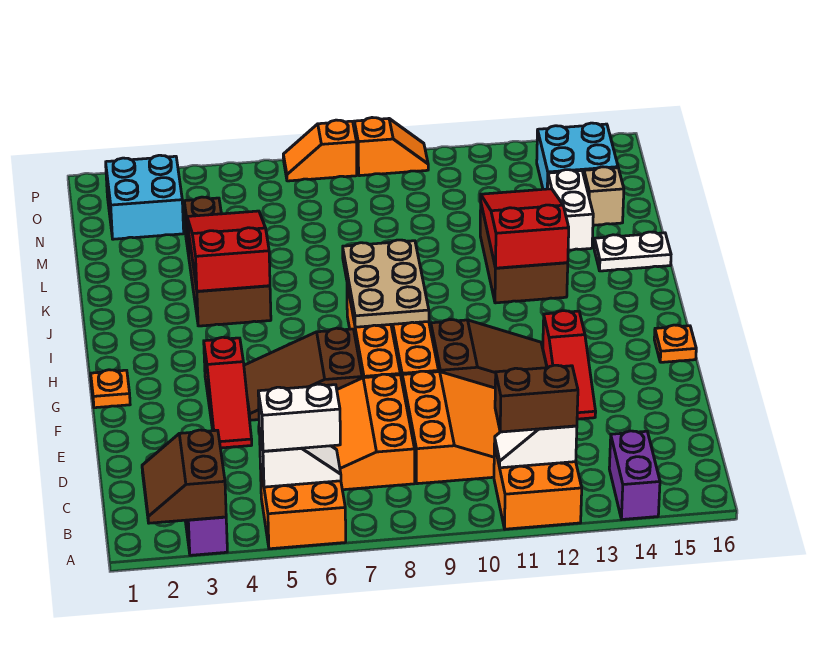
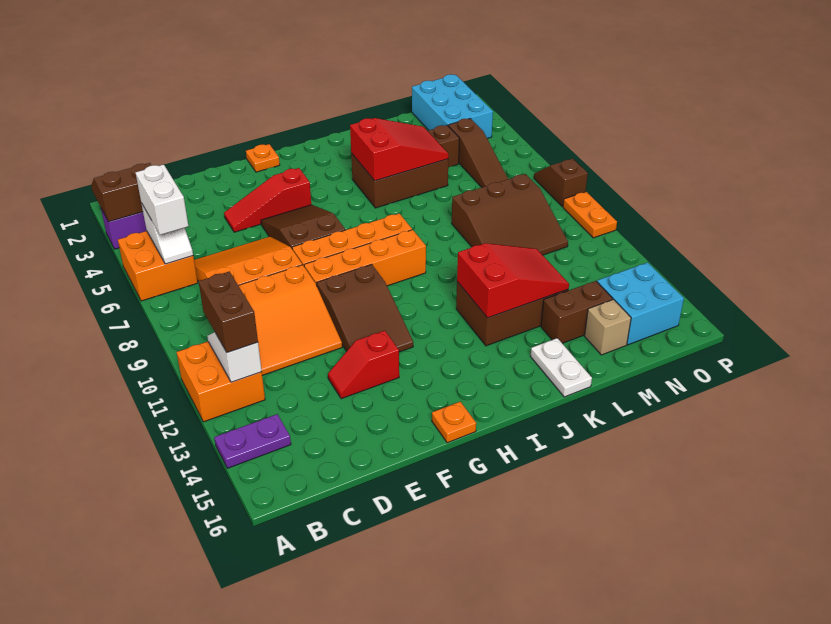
purple 1x2 brick [609,431,660,519] -> purple 1x2 plate [214,414,291,468]
red 1x3 slope [543,311,596,419] -> red 1x2 slope [328,331,399,399]
tan 2x3 plate [343,240,429,327] -> none
none -> brown 3x3 slope [452,174,568,255]
white 1x2 brick [548,170,593,250] -> brown 1x2 brick [541,281,613,343]
cyan 2x2 brick [106,155,184,239] -> cyan 2x3 brick [412,74,493,138]
none -> brown 1x3 slope [448,118,508,187]
orange 1x2 slope [283,120,357,181] -> brown 1x2 slope [534,159,588,207]
orange 1x2 slope [354,118,428,176] -> orange 1x2 plate [563,192,617,238]

